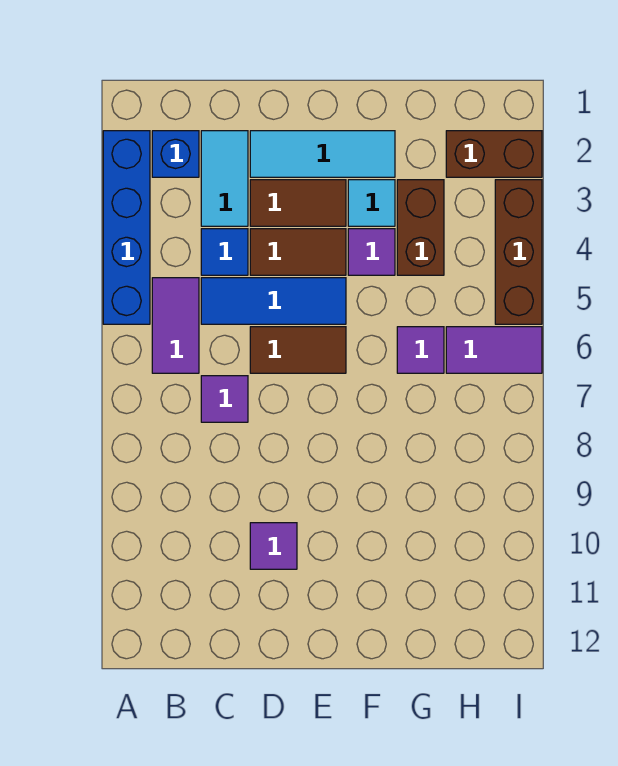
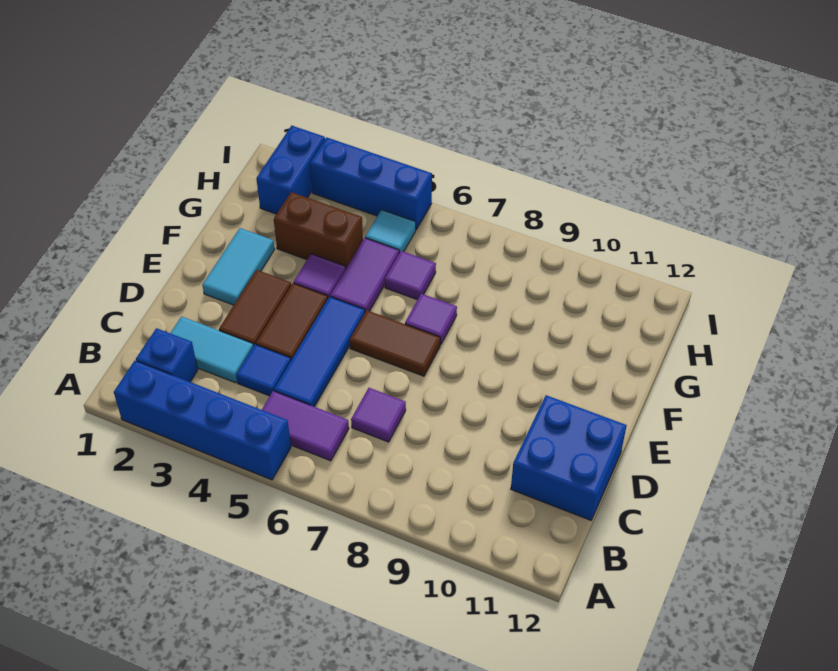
none -> blue 2x2 brick [511,395,627,520]
cyan 1x3 tile [250,131,395,177] -> cyan 1x2 tile [202,228,274,305]
brown 1x2 tile [250,327,346,373] -> brown 1x2 tile turned to [350,310,440,376]
purple 1x1 tile [250,523,297,569] -> purple 1x1 tile moved to [405,294,457,345]
cyan 1x1 tile [348,180,395,226] -> cyan 1x1 tile moved to [365,210,416,253]
brown 1x2 brick [446,131,542,177] -> blue 1x2 brick [256,126,325,214]
purple 1x2 tile [446,327,542,373] -> purple 1x2 tile moved to [330,238,399,312]
brown 1x3 brick [495,180,542,324] -> blue 1x3 brick [310,137,432,229]

